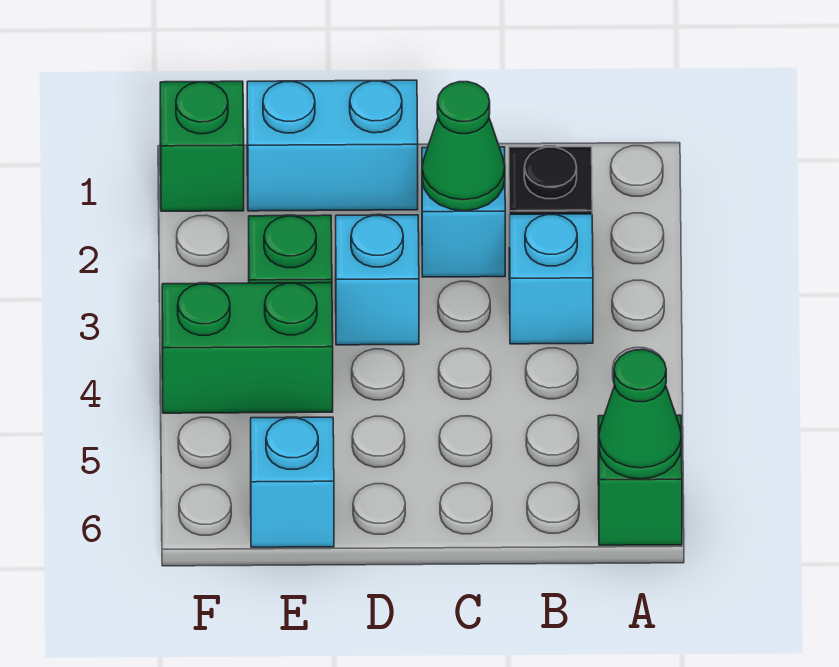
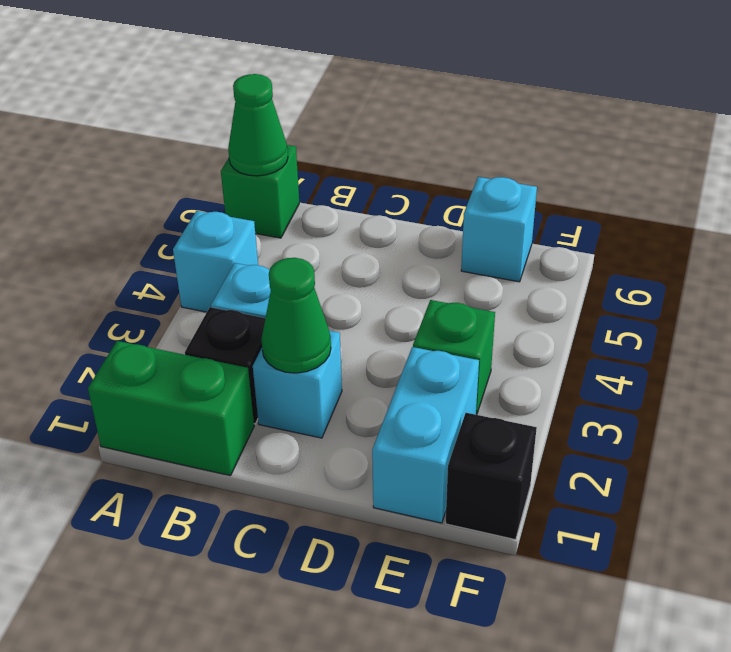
cyan 1x2 brick [247,80,418,211] -> cyan 1x2 brick turned to [372,347,479,523]
cyan 1x1 brick [336,215,419,345] -> cyan 1x1 brick moved to [173,211,258,312]
green 1x2 brick [162,283,333,413] -> green 1x2 brick moved to [88,341,254,476]
green 1x1 brick [160,81,244,211] -> black 1x1 brick [445,413,537,540]

